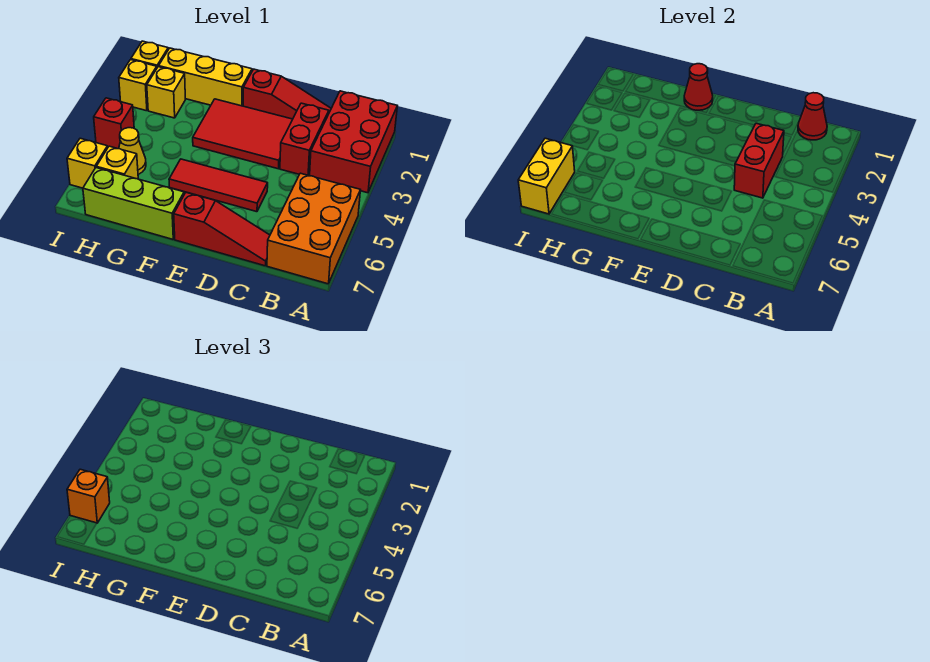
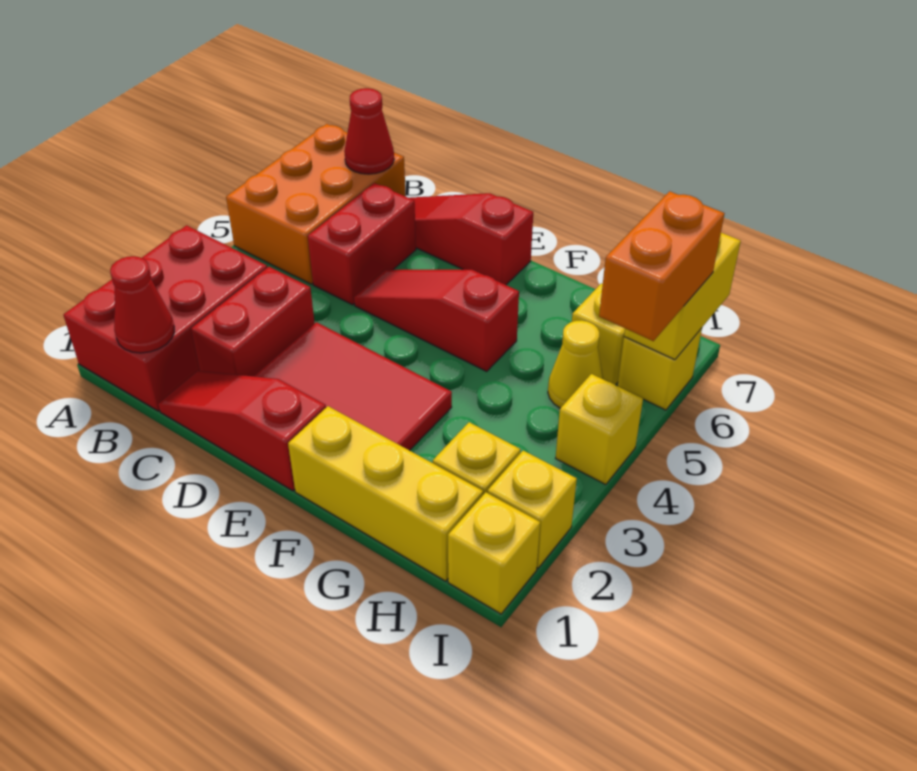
red 1x2 brick [734,123,784,198] -> red 1x2 brick moved to [308,183,416,305]
red 1x3 tile [169,159,268,212] -> red 1x3 slope [354,270,519,371]
red 1x1 cone [684,64,713,110] -> red 1x1 cone moved to [344,88,394,174]
lime 1x3 brick [83,168,184,239] -> none
red 1x1 brick [94,98,134,149] -> yellow 1x1 brick [556,374,643,485]
orange 1x1 brick [67,469,110,523] -> orange 1x2 brick [599,191,725,341]

